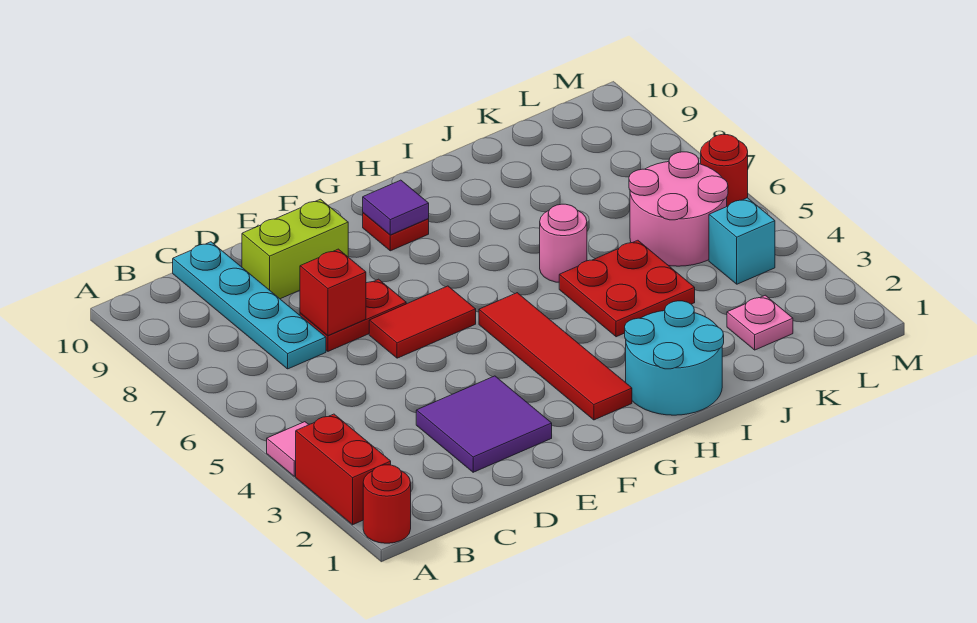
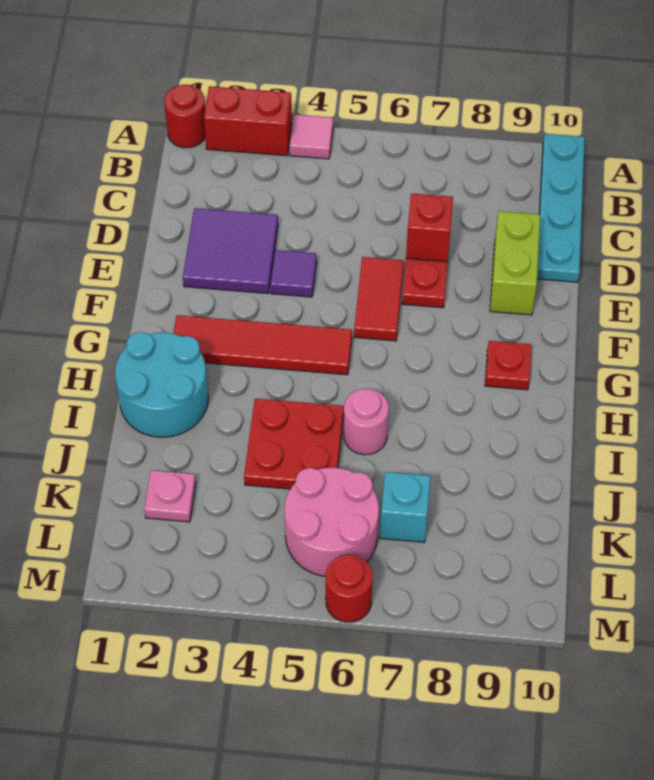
cyan 1x4 plate [173,242,326,369] -> cyan 1x4 plate turned to [537,134,585,282]
purple 1x1 tile [363,180,429,235] -> purple 1x1 tile moved to [270,250,317,297]
cyan 1x1 brick [709,198,775,284] -> cyan 1x1 brick moved to [380,472,430,542]

